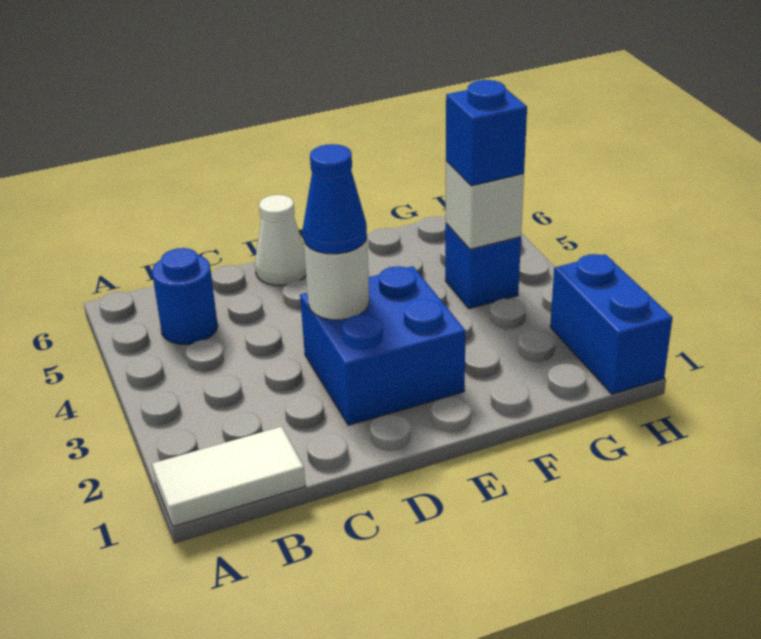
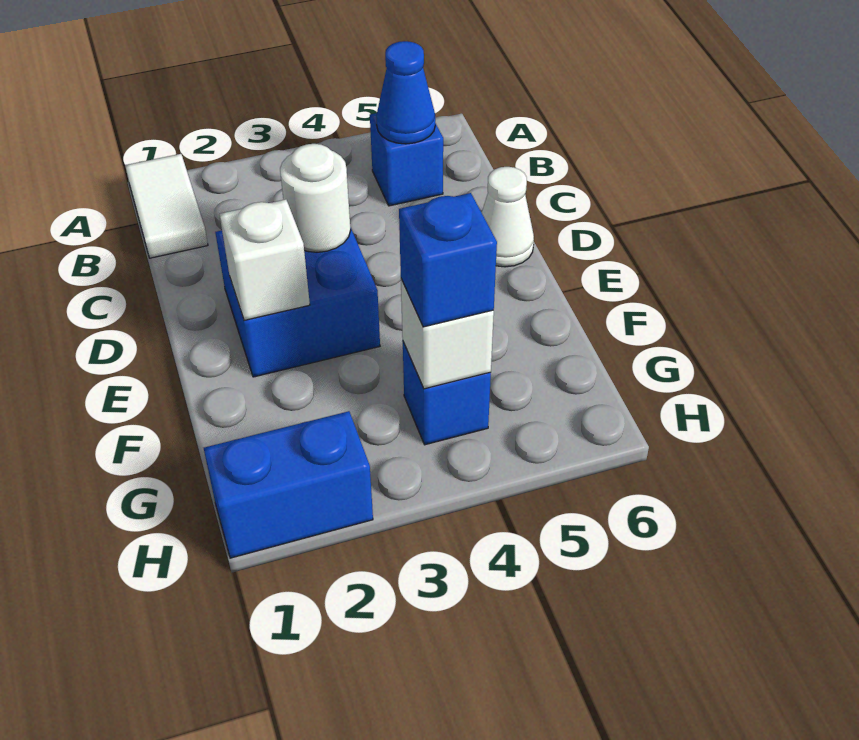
blue 1x1 round brick [152,248,218,344] -> blue 1x1 brick [370,113,443,206]
blue 1x1 cone [303,144,367,254] -> blue 1x1 cone moved to [376,41,435,144]
none -> white 1x1 brick [220,199,310,320]

